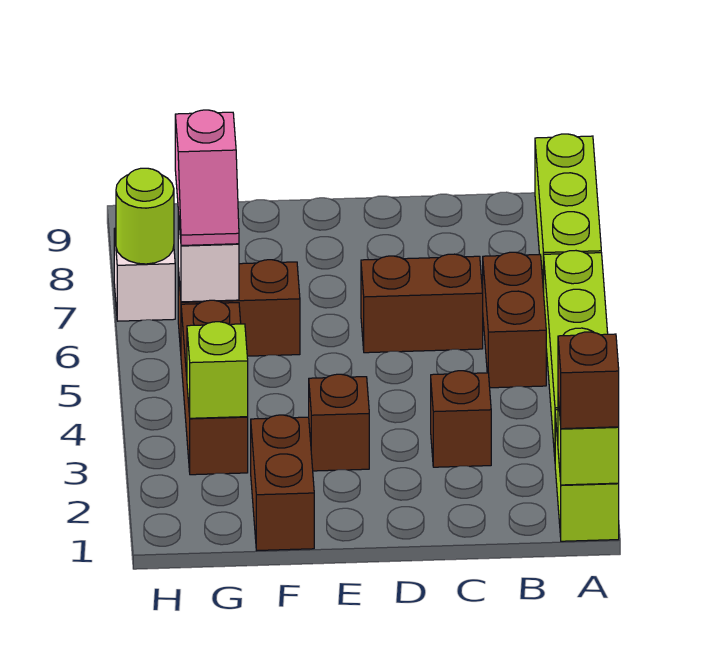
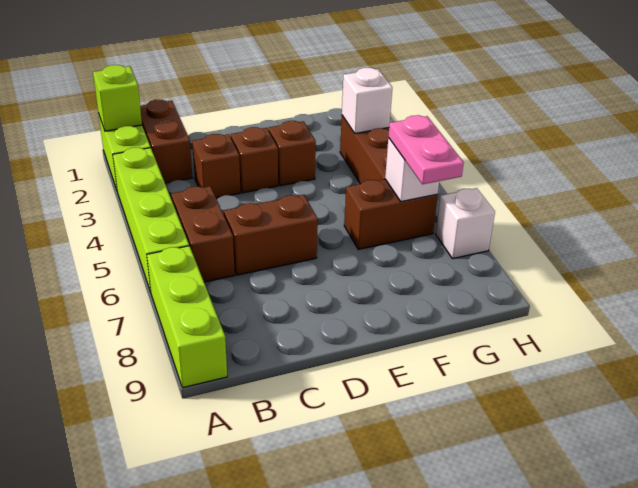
brown 1x1 brick [558,332,619,429] -> brown 1x1 brick moved to [231,127,278,193]
brown 1x2 brick [251,415,314,550] -> brown 1x2 brick moved to [140,100,192,183]
lime 1x1 brick [187,322,248,418] -> white 1x1 brick [342,68,392,133]
pink 1x2 slope [175,110,239,245] -> pink 1x2 plate [388,115,464,184]
lime 1x1 round brick [116,168,174,264] -> none

